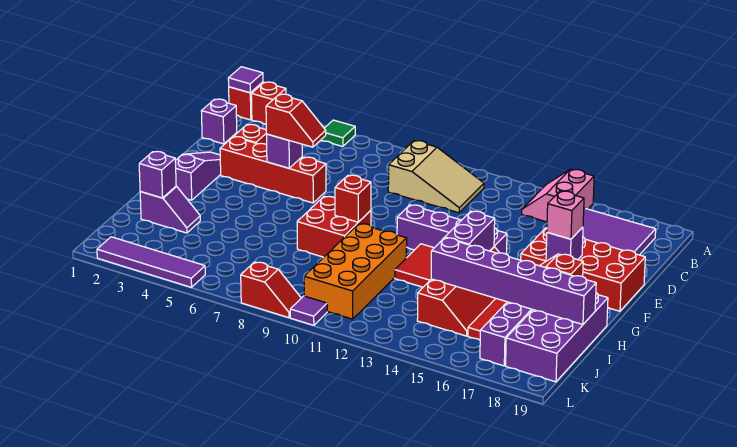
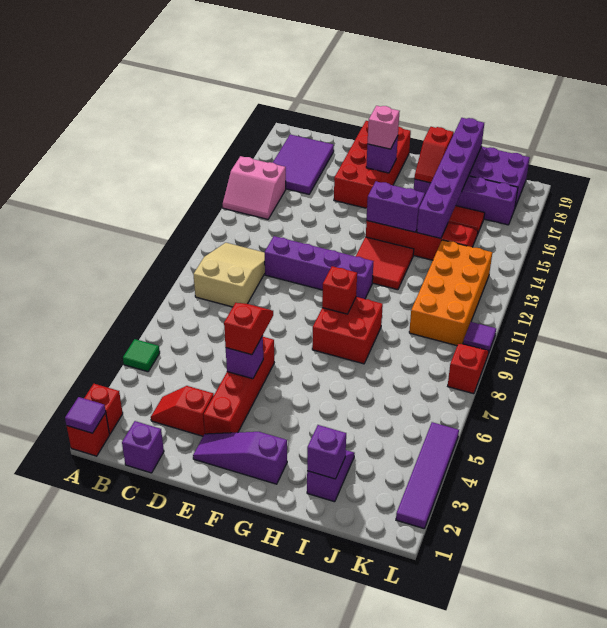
purple 1x4 brick [397,205,507,254] -> purple 1x4 brick turned to [264,236,373,299]
orange 2x4 brick [304,224,407,319] -> orange 2x4 brick turned to [409,240,492,346]

